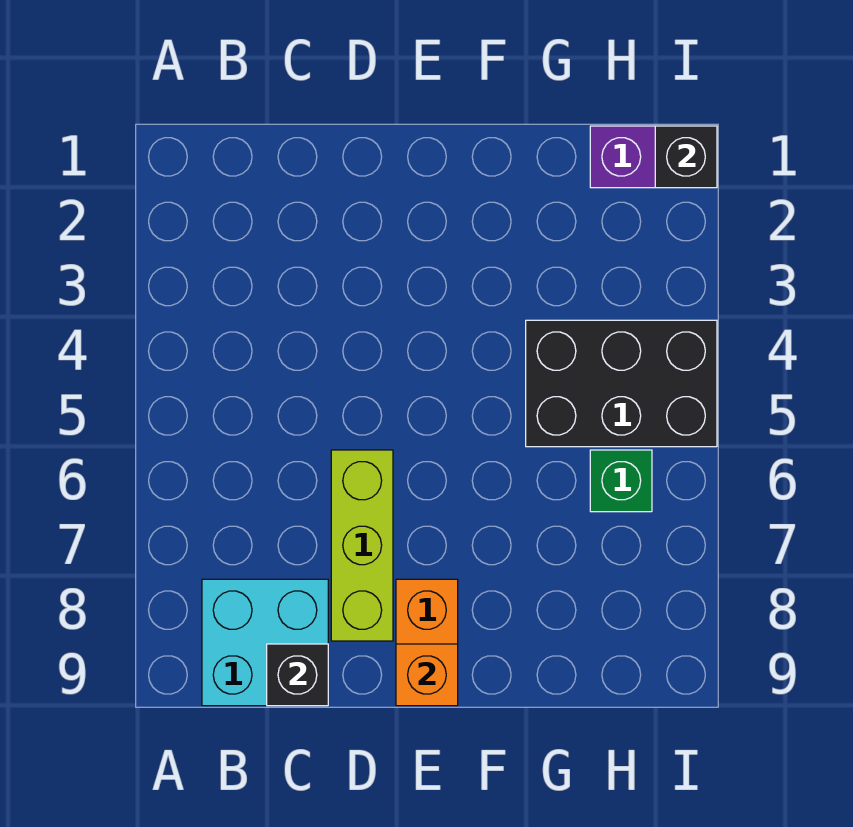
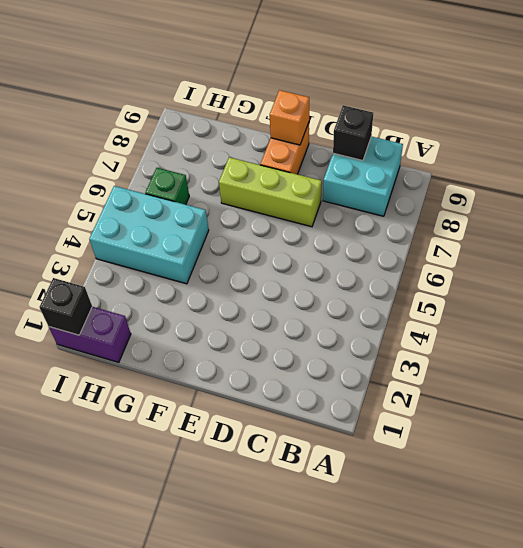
lime 1x3 brick [331,450,393,641] -> lime 1x3 brick turned to [219,157,322,227]
black 2x3 brick [526,320,717,447] -> cyan 2x3 brick [89,186,209,284]

